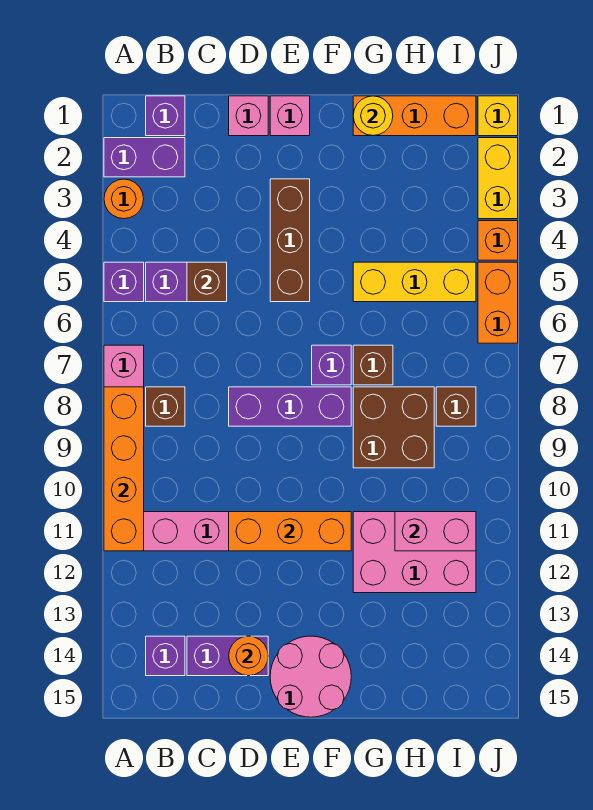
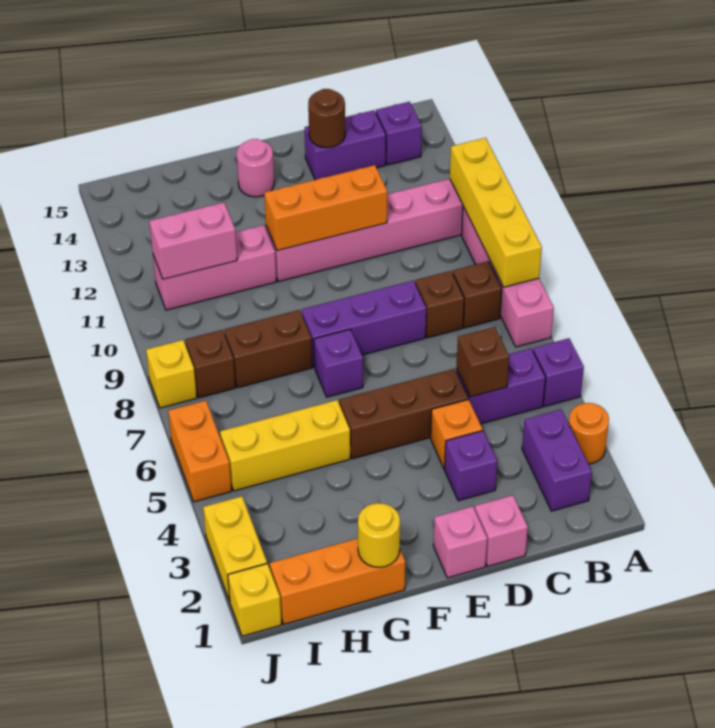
purple 1x2 brick [104,138,185,177] -> purple 1x2 brick turned to [522,410,592,511]
orange 1x4 brick [104,387,144,551] -> yellow 1x4 brick [450,138,542,287]
purple 1x1 brick [146,96,185,136] -> purple 1x1 brick moved to [445,431,497,501]
orange 1x1 round brick [229,636,268,676] -> brown 1x1 round brick [308,89,345,148]
brown 1x3 brick [270,179,310,302] -> brown 1x3 brick turned to [339,369,468,459]
pink 2x2 round brick [270,636,351,717] -> pink 1x1 round brick [237,139,274,197]
brown 1x1 brick [353,345,393,385] -> brown 1x1 brick moved to [415,271,464,338]
brown 2x2 brick [353,387,434,468] -> brown 1x2 brick [224,310,312,388]
pink 2x3 brick [353,512,476,593] -> pink 1x3 brick [153,225,277,310]
orange 1x1 brick [478,221,518,260] -> orange 1x1 brick moved to [431,399,483,469]
none -> yellow 1x1 brick [146,340,197,408]

